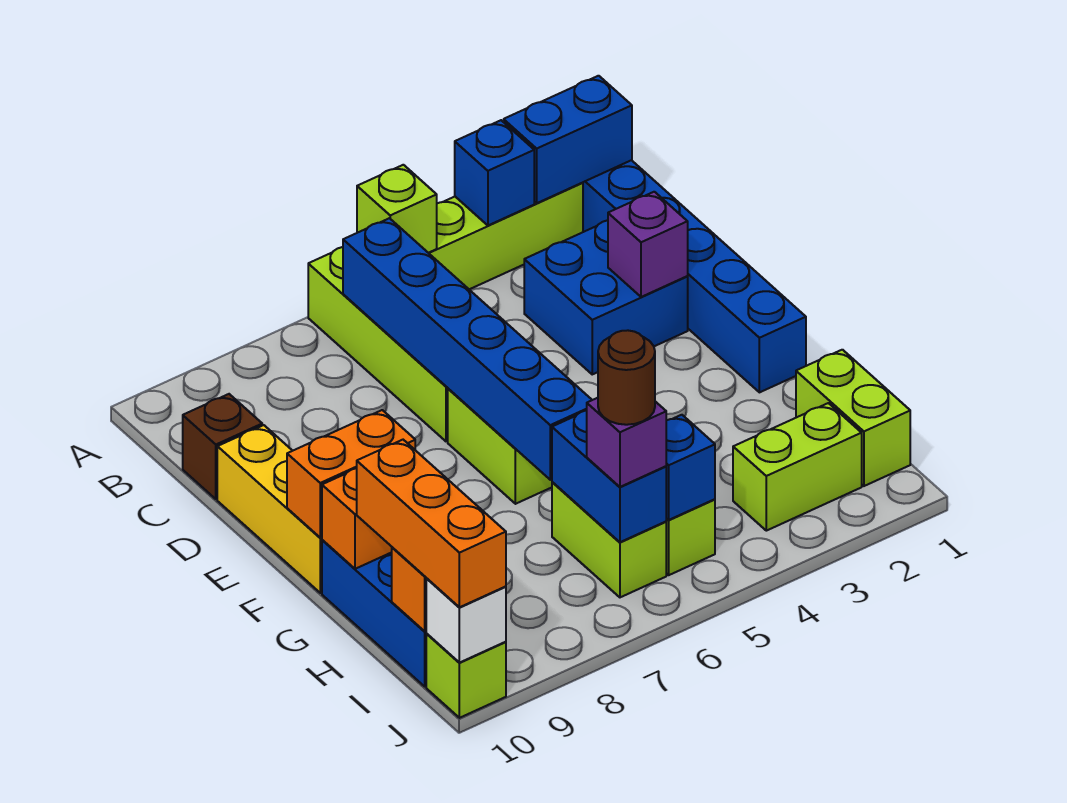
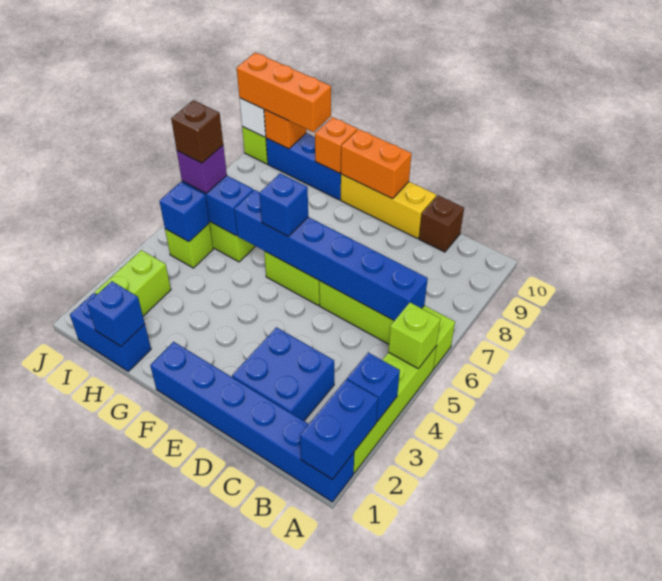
purple 1x1 brick [608,192,688,297] -> none
none -> blue 1x1 brick [259,173,308,236]
orange 1x2 brick [287,410,415,538] -> orange 1x2 brick turned to [341,129,412,199]
lime 1x2 brick [796,350,910,486] -> blue 1x2 brick [70,293,151,371]
none -> blue 1x1 brick [87,281,145,346]
brown 1x1 round brick [598,330,655,425] -> brown 1x1 brick [171,100,223,163]

